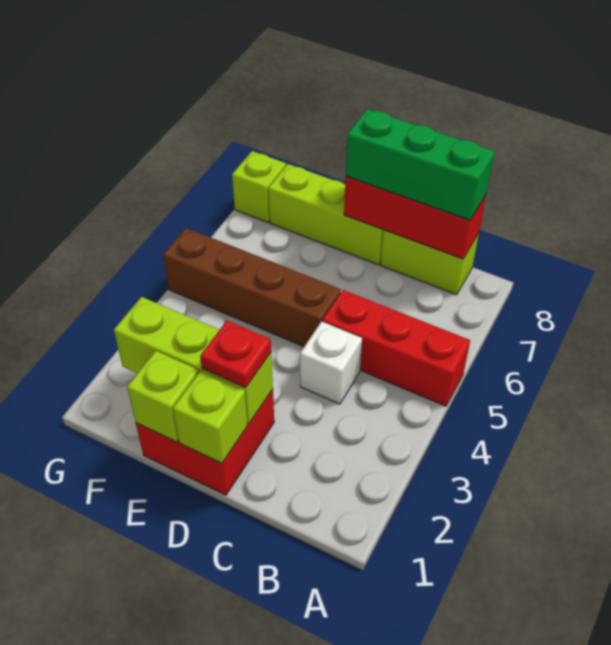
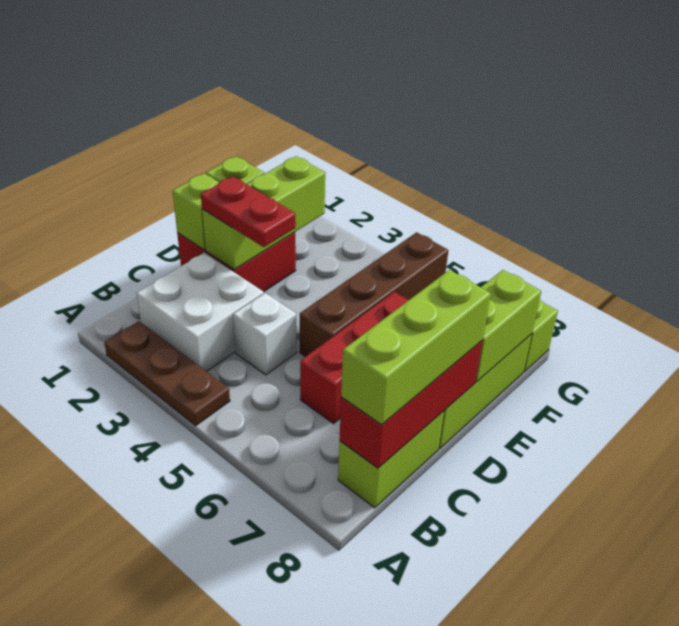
none -> brown 1x3 plate [104,321,230,426]
red 1x3 brick [322,290,470,406] -> red 1x3 brick moved to [300,292,408,424]
none -> white 2x2 brick [136,253,264,372]
green 1x3 brick [346,109,495,220] -> lime 1x3 brick [341,270,491,425]
red 1x1 plate [200,321,271,388] -> red 1x2 plate [201,177,296,247]
none -> lime 1x2 brick [476,270,541,382]

